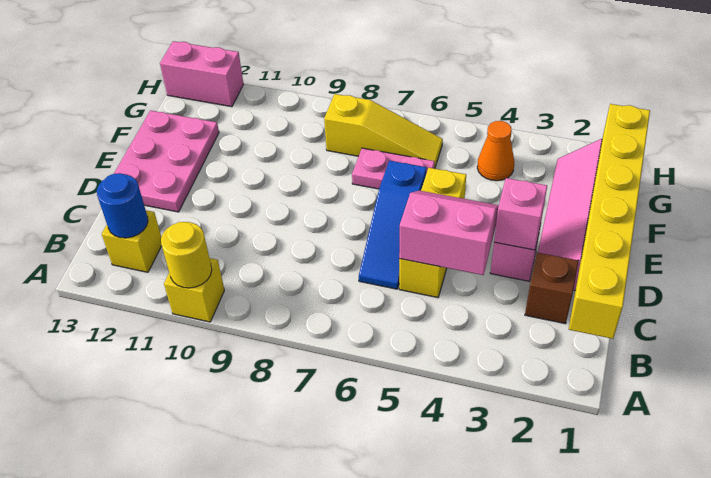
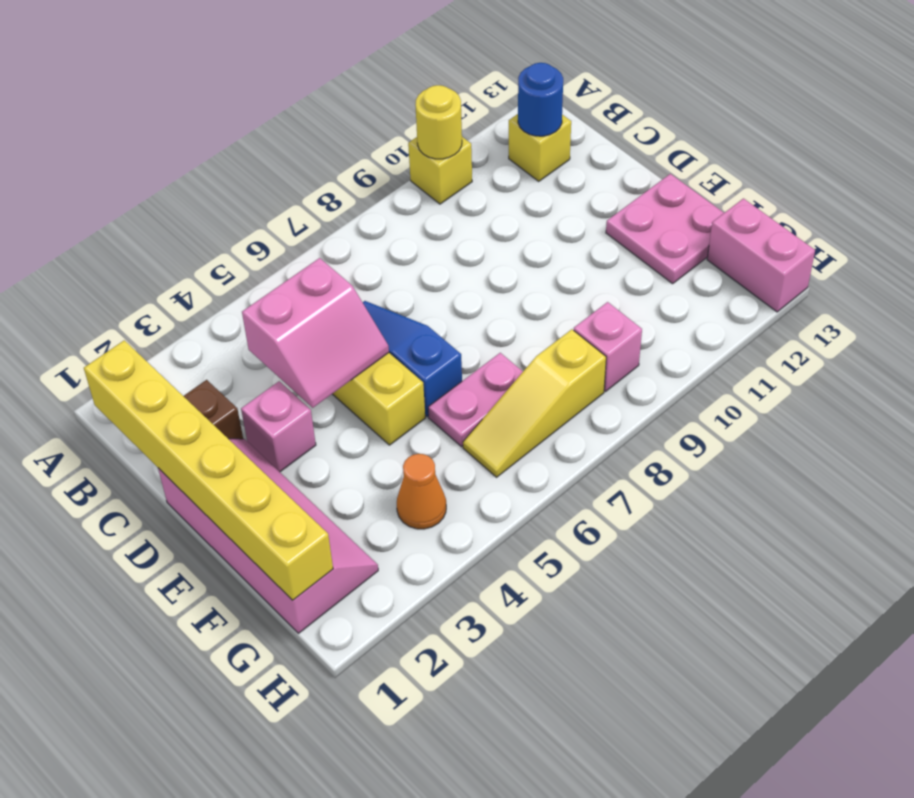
pink 1x1 brick [494,178,547,250] -> pink 1x1 brick moved to [574,302,642,391]
pink 2x3 plate [114,110,219,212] -> pink 2x2 plate [606,174,724,284]
pink 1x2 brick [160,41,243,107] -> pink 1x2 brick turned to [707,199,815,312]

